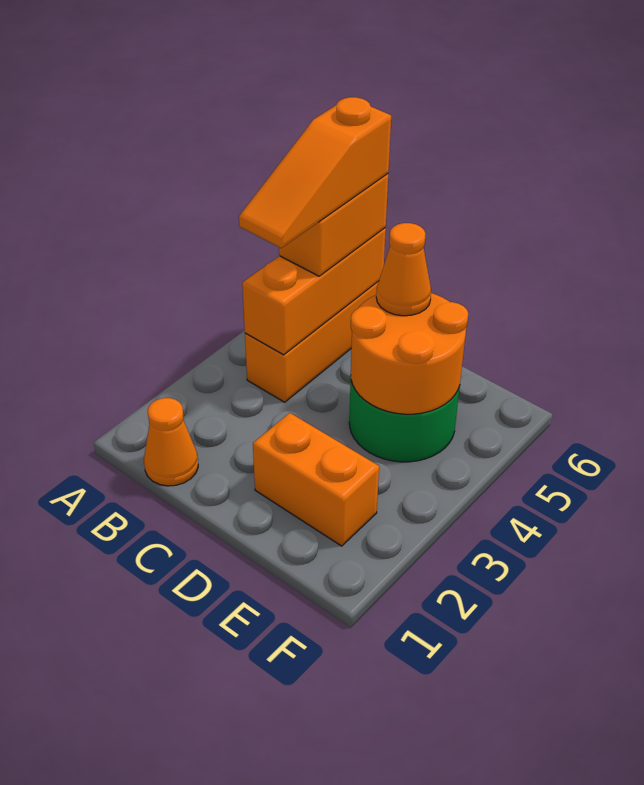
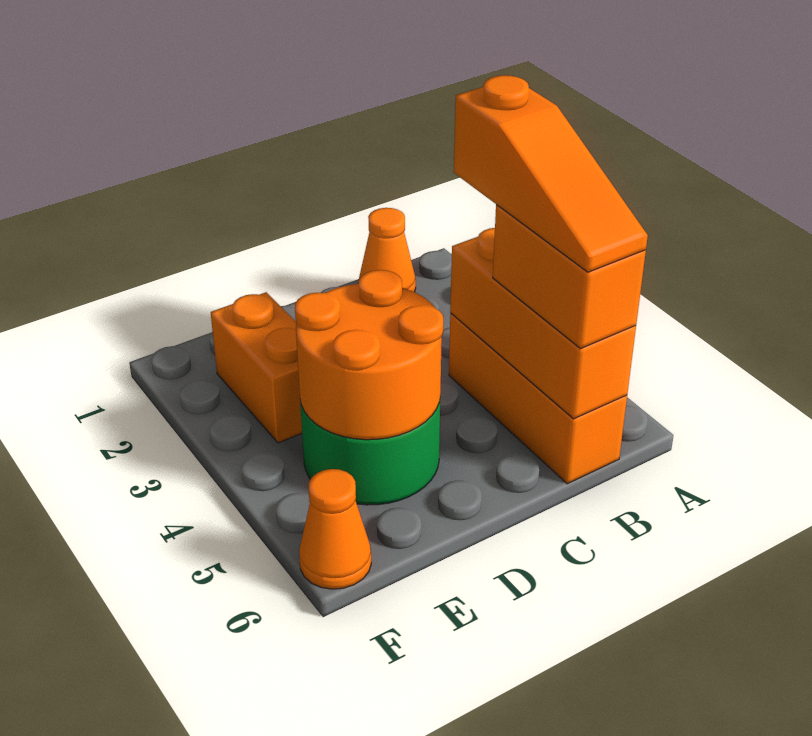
orange 1x3 slope [239,97,391,248] -> orange 1x3 slope turned to [454,75,648,272]
orange 1x2 brick [253,413,379,546] -> orange 1x2 brick turned to [211,292,302,443]
orange 1x1 cone [376,223,431,316] -> orange 1x1 cone moved to [299,469,371,589]

